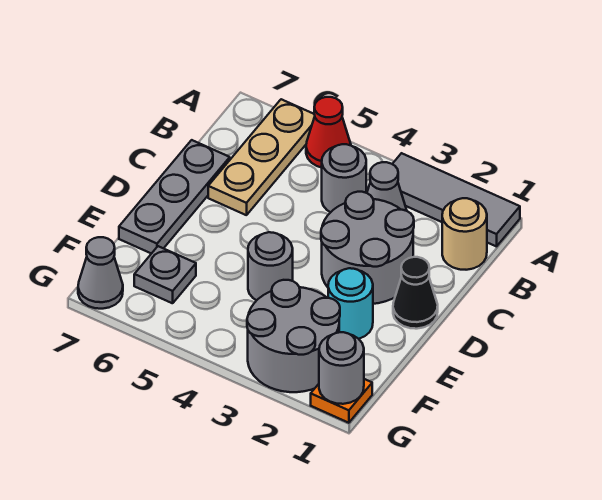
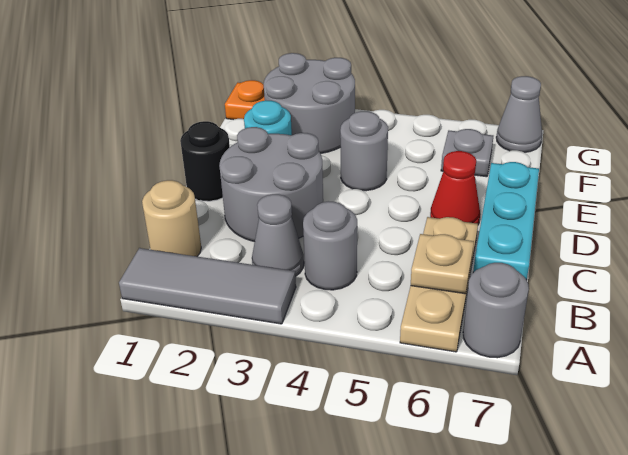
red 1x1 cone [306,97,351,168] -> red 1x1 cone moved to [430,151,480,224]
none -> tan 1x1 plate [411,234,474,294]
grey 1x3 plate [119,140,230,254] -> cyan 1x3 plate [473,162,539,280]
black 1x1 cone [393,257,438,329] -> black 1x1 round brick [180,121,230,201]
grey 1x1 round brick [319,332,364,404] -> grey 1x1 round brick moved to [463,263,529,358]

